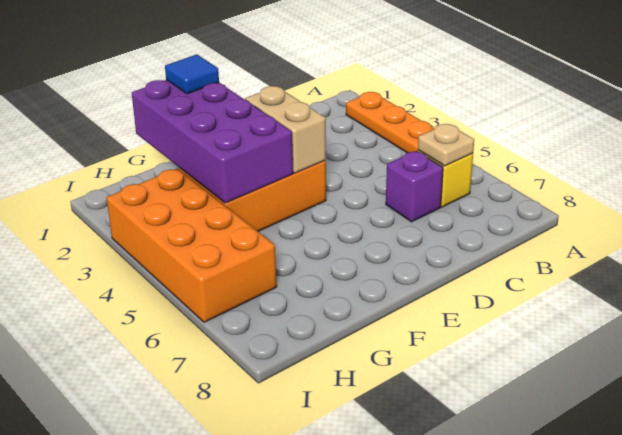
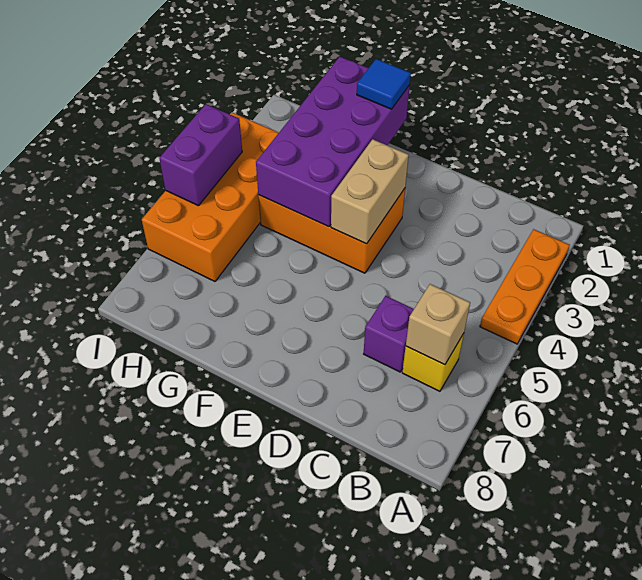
tan 1x1 plate [418,124,474,166] -> tan 1x1 brick [406,284,470,365]
none -> purple 1x2 brick [159,104,242,206]

